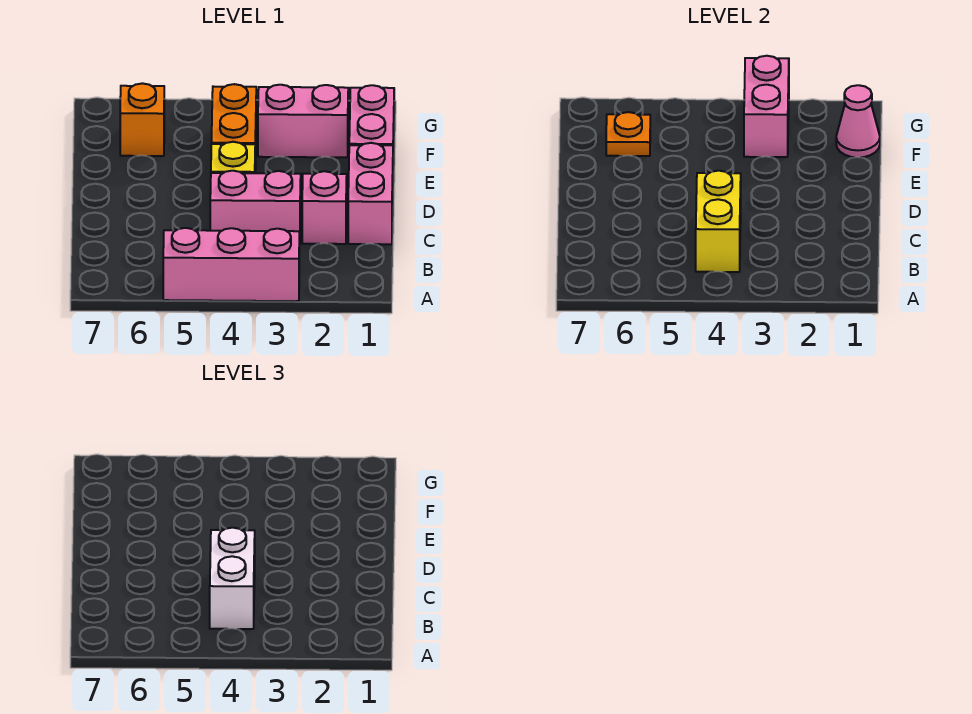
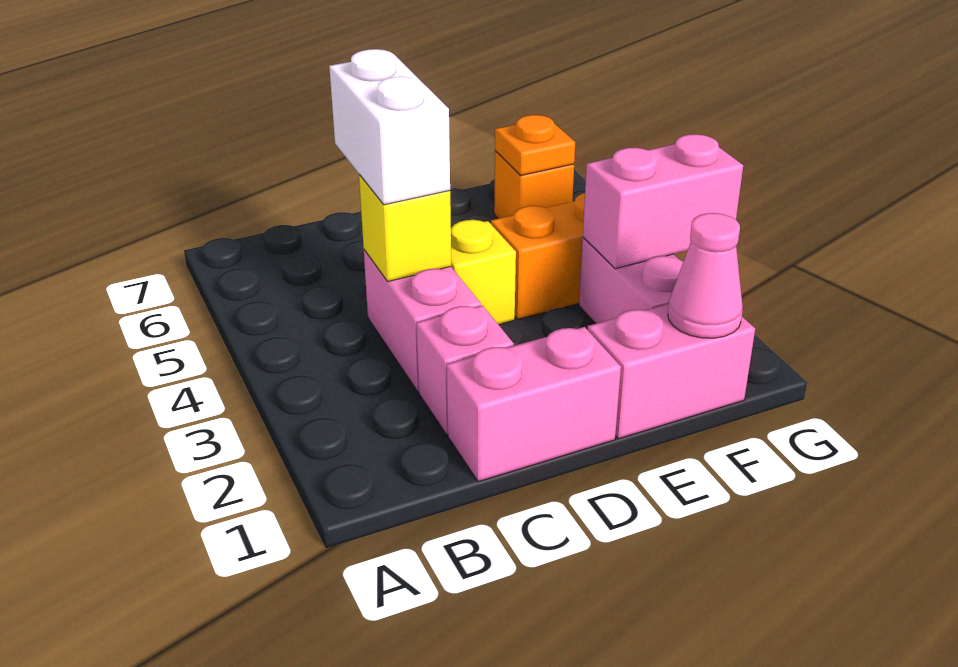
pink 1x3 brick [163,228,299,301] -> none
yellow 1x2 brick [696,171,741,272] -> yellow 1x1 brick [359,175,451,282]
white 1x2 brick [210,528,255,629] -> white 1x2 brick turned to [329,49,450,205]

